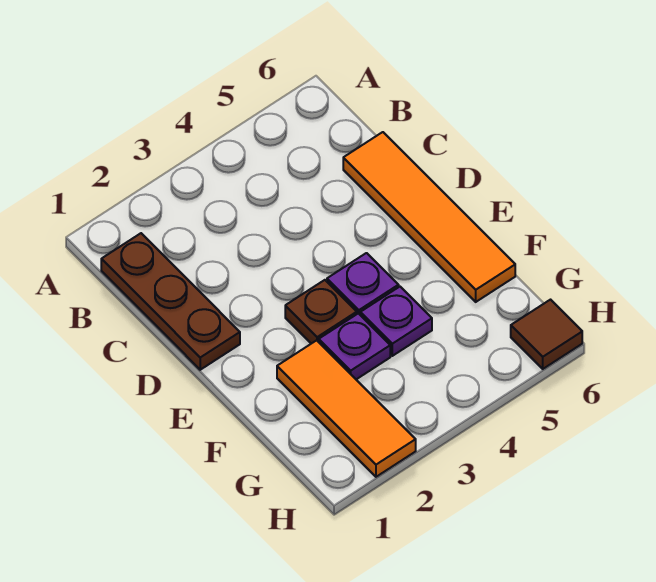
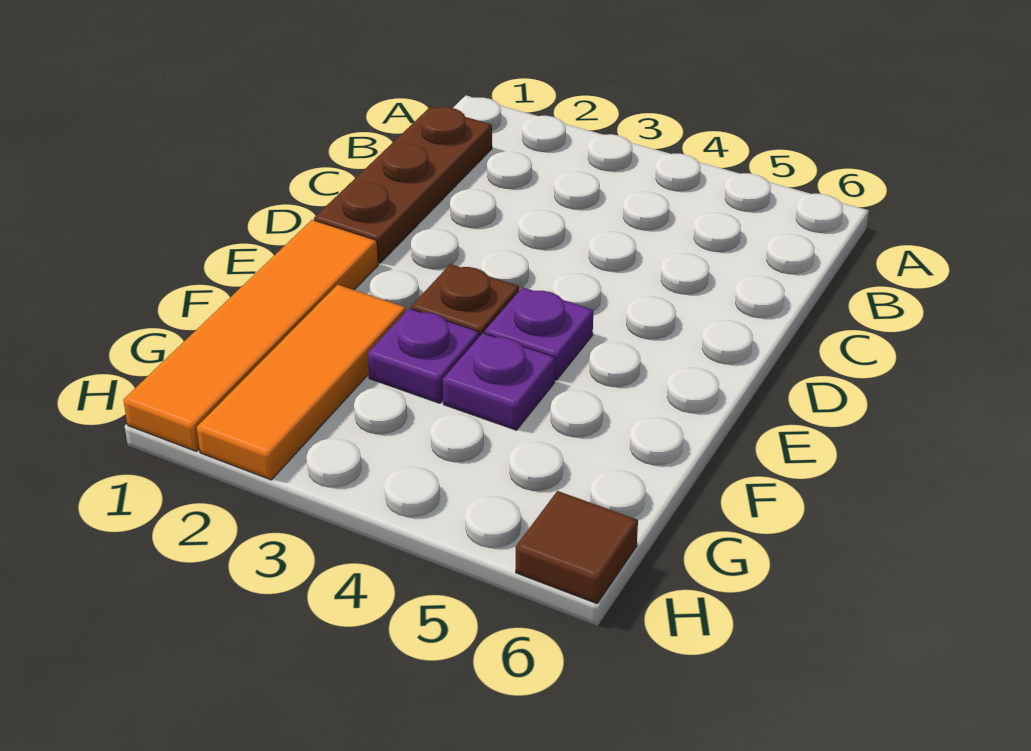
orange 1x4 tile [343,132,515,302] -> orange 1x4 tile moved to [123,220,378,452]

